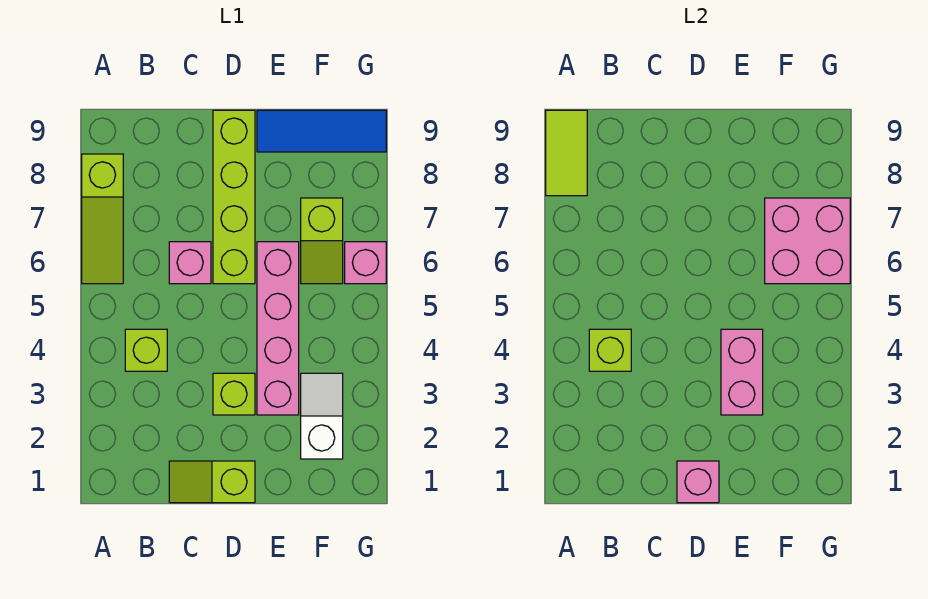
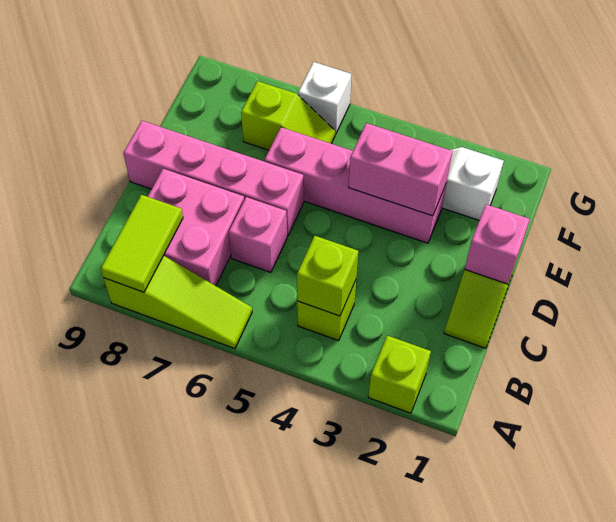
lime 1x2 tile [546,110,587,196] -> lime 1x2 tile turned to [101,195,183,292]
lime 1x1 brick [213,373,255,415] -> lime 1x1 brick moved to [368,336,431,413]
lime 1x4 brick [213,110,255,284] -> pink 1x4 brick [123,121,304,236]
blue 1x3 tile [257,110,386,152] -> none
pink 2x2 brick [765,198,850,284] -> pink 2x2 brick moved to [148,169,244,286]
pink 1x1 brick [345,242,386,284] -> white 1x1 brick [298,62,351,135]

